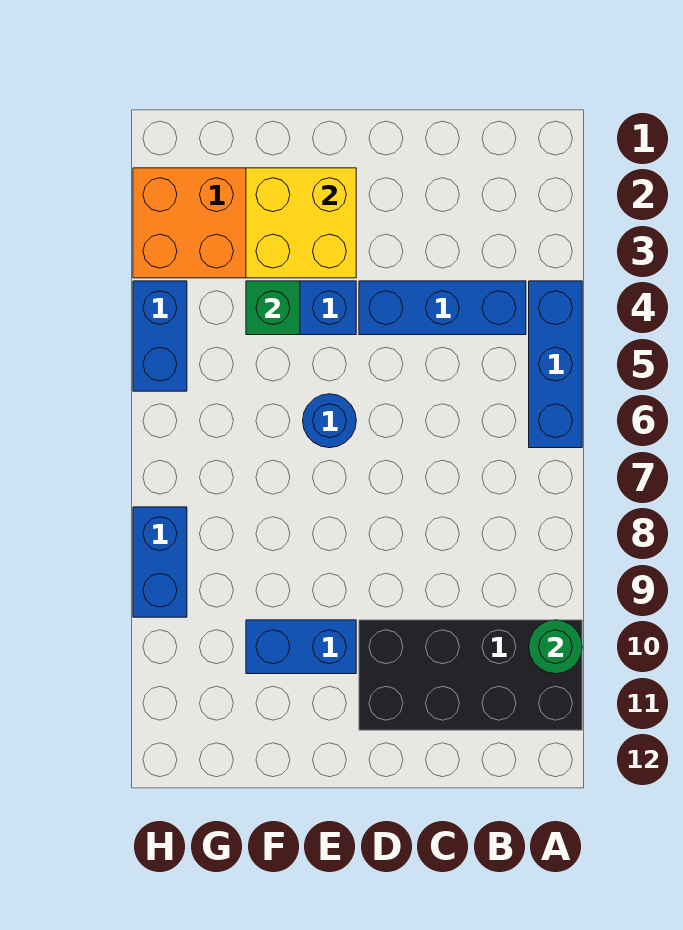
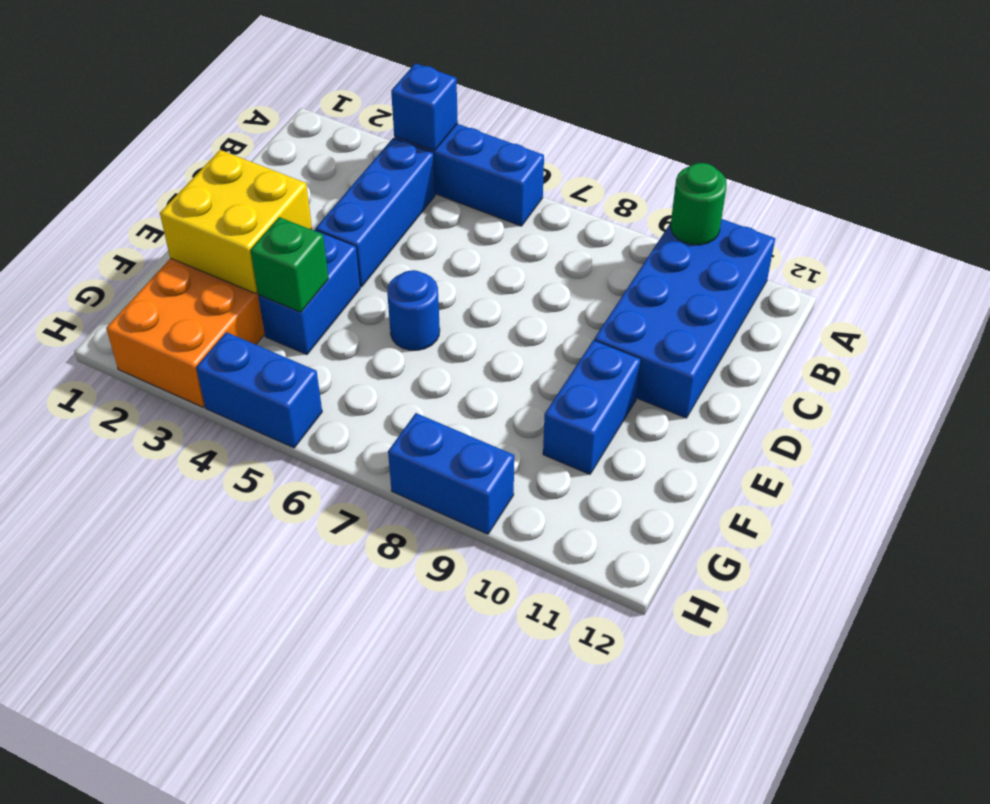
none -> blue 1x1 brick [391,63,458,151]
black 2x4 brick [359,620,582,730] -> blue 2x4 brick [594,219,775,418]

